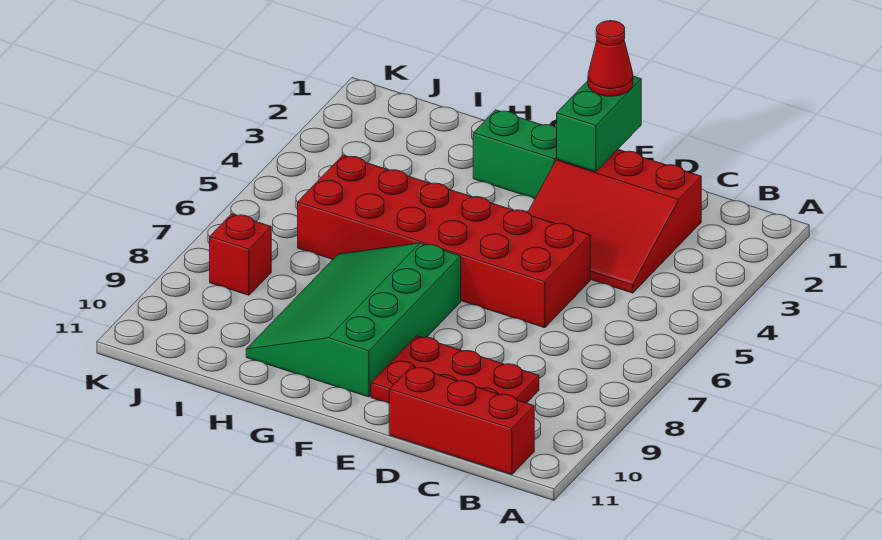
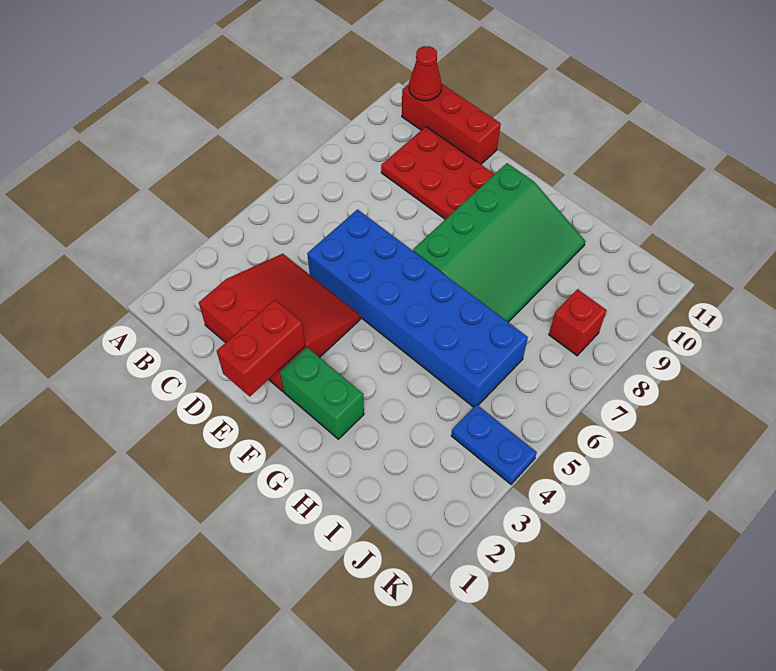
red 2x6 brick [298,155,590,328] -> blue 2x6 brick [307,210,528,407]
green 1x2 brick [557,76,641,172] -> red 1x2 brick [217,300,305,396]
red 1x1 cone [588,21,633,96] -> red 1x1 cone moved to [409,46,442,101]
none -> blue 1x2 plate [451,405,537,484]

